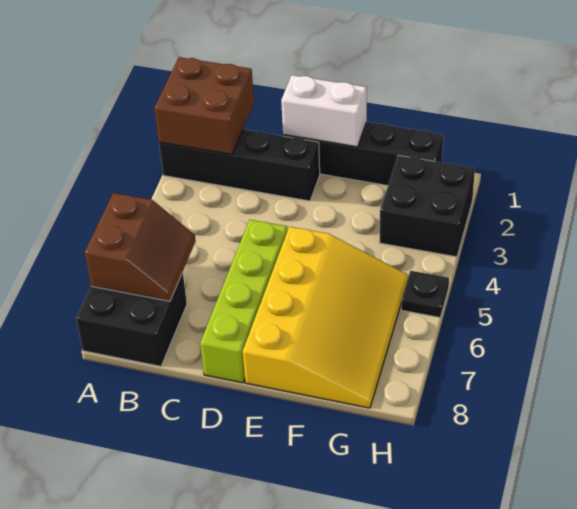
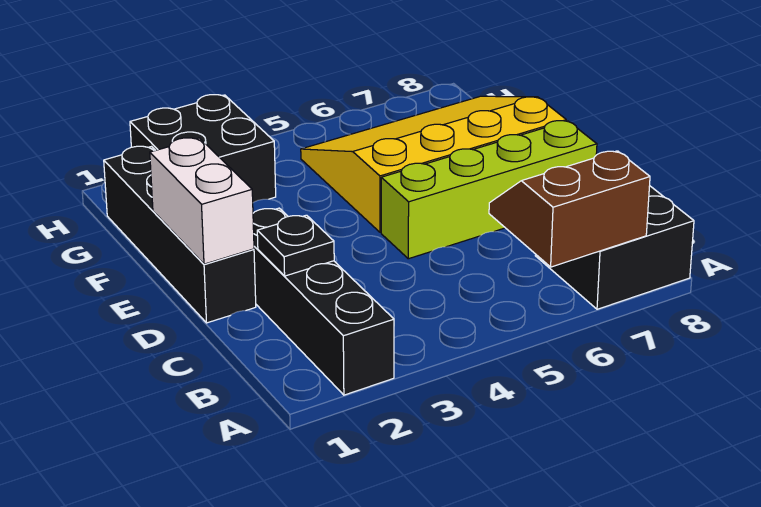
brown 2x2 brick [154,57,254,154] -> none
black 1x1 plate [401,271,449,317] -> black 1x1 plate moved to [257,215,334,276]

